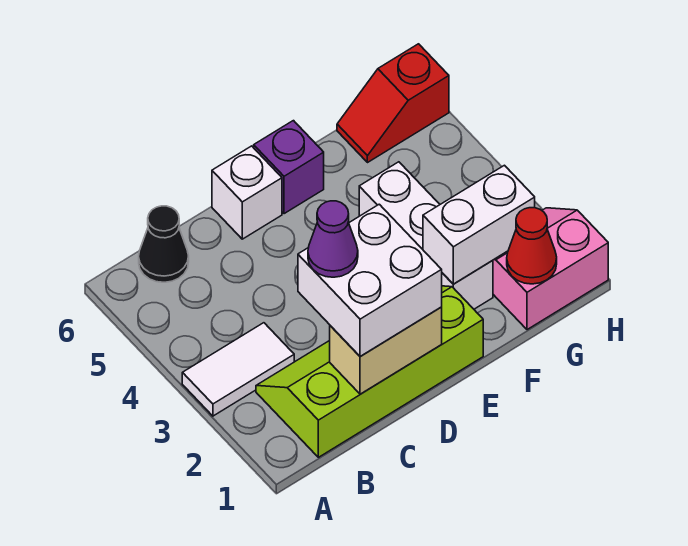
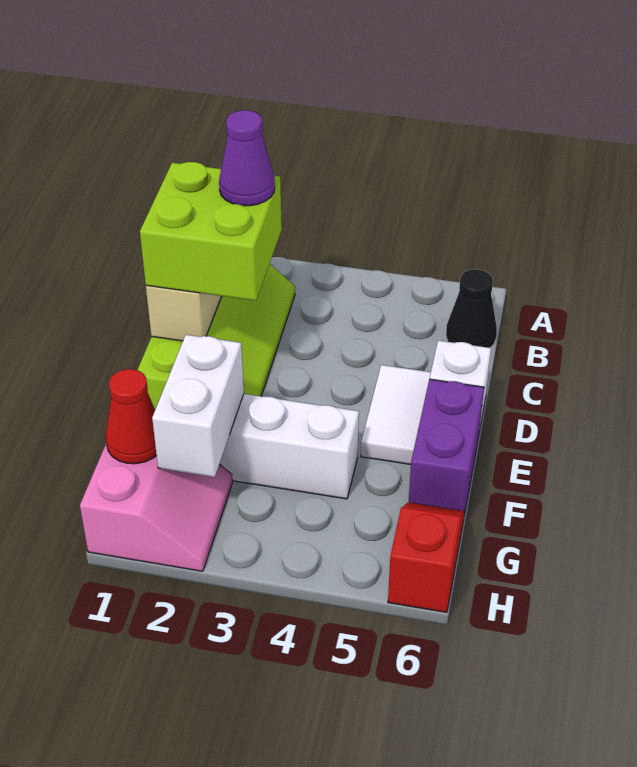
white 1x2 tile [182,323,294,416] -> white 1x2 tile moved to [361,365,431,464]
white 2x2 brick [298,204,442,357] -> lime 2x2 brick [140,162,282,301]
purple 1x1 brick [254,121,324,214] -> purple 1x2 brick [409,379,484,514]

